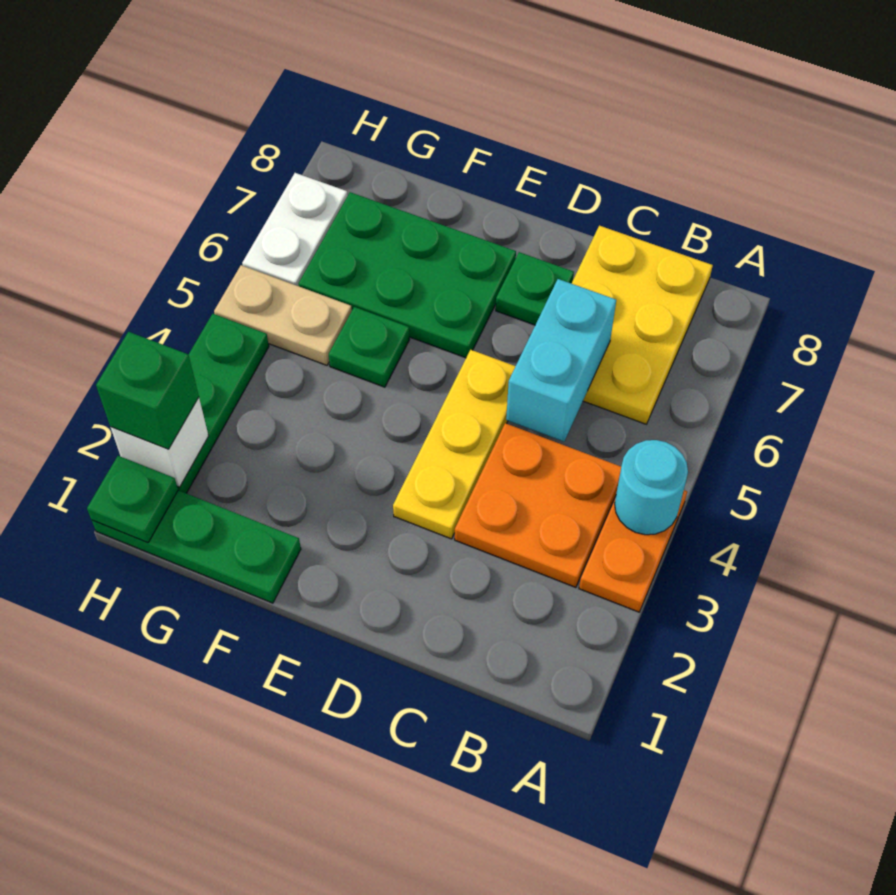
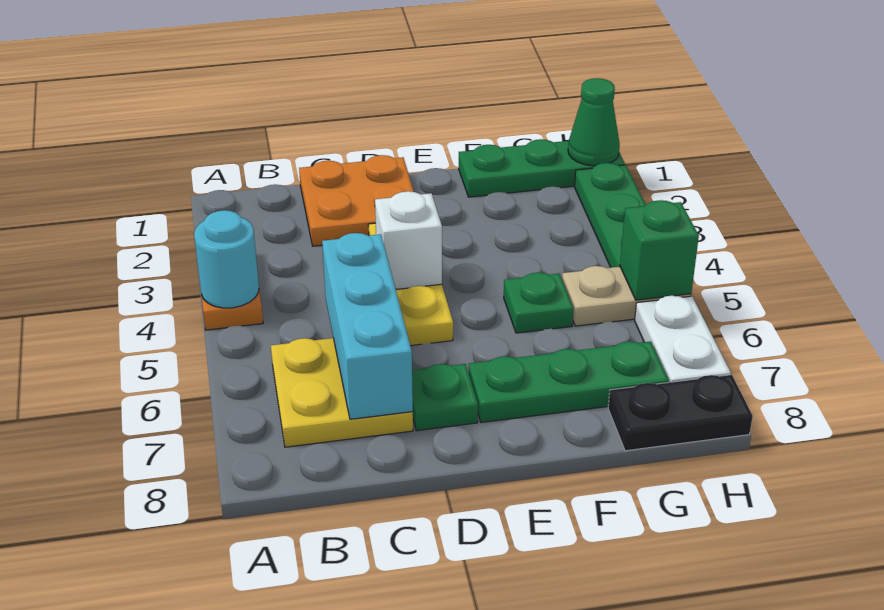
orange 2x2 plate [455,423,621,587] -> orange 2x2 plate moved to [299,155,414,246]
yellow 2x3 plate [572,226,713,424] -> yellow 2x2 plate [271,338,413,447]
cyan 1x2 brick [506,279,616,442] -> cyan 1x3 brick [322,233,413,419]
green 2x3 plate [299,192,516,358] -> green 1x3 plate [469,341,669,422]
none -> black 1x2 plate [608,375,753,451]
green 1x1 plate [87,456,178,543] -> green 1x1 cone [568,78,620,166]
white 1x1 brick [111,398,209,487] -> white 1x1 brick moved to [375,191,442,289]
green 1x1 brick [96,332,199,449] -> green 1x1 brick moved to [620,200,699,300]

